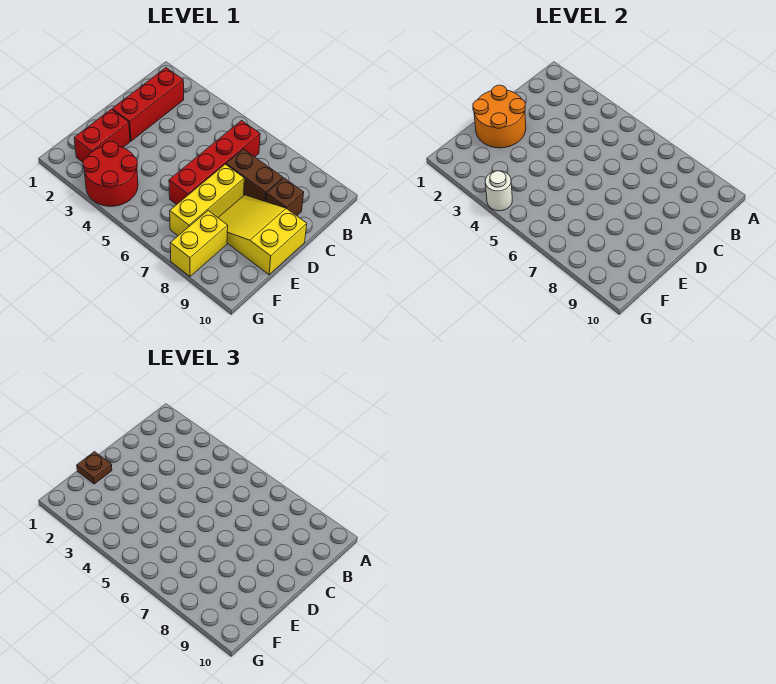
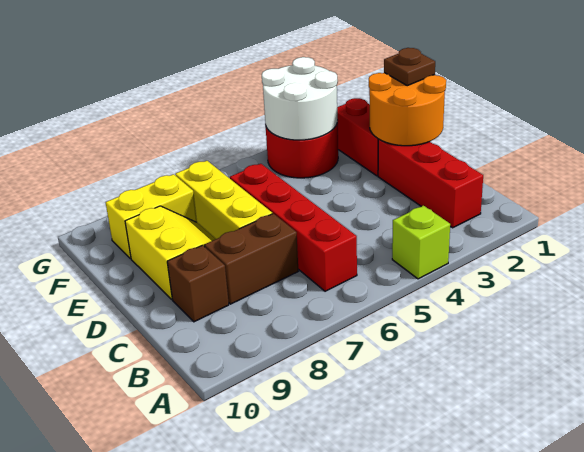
none -> lime 1x1 brick [392,206,450,279]
yellow 2x3 slope [218,195,307,275] -> yellow 2x2 slope [125,206,216,299]
yellow 1x2 brick [170,211,228,276] -> yellow 1x2 brick turned to [106,174,197,259]
white 1x1 round brick [485,171,512,211] -> white 2x2 round brick [262,57,338,140]

